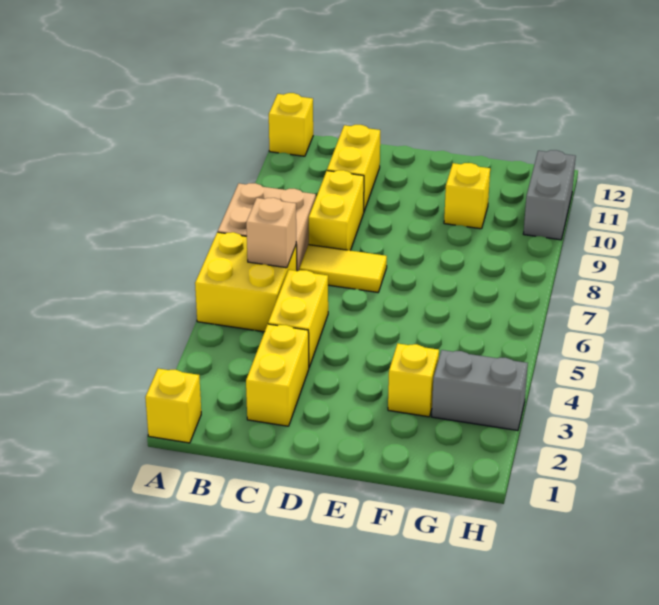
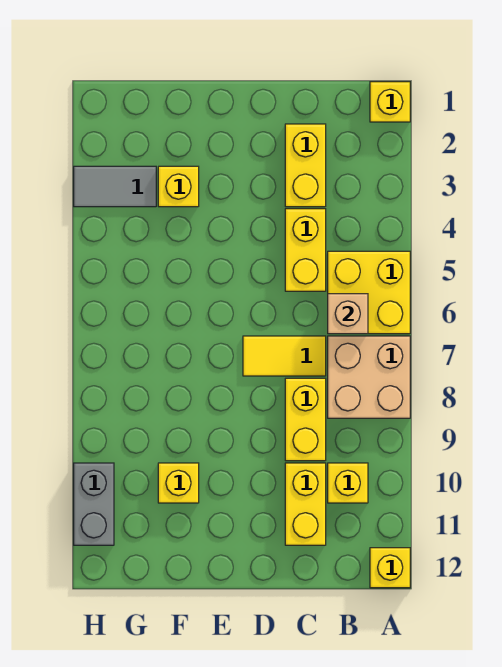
none -> yellow 1x1 brick [328,463,368,503]
grey 1x2 brick [432,350,528,430] -> grey 1x2 tile [74,166,156,207]

